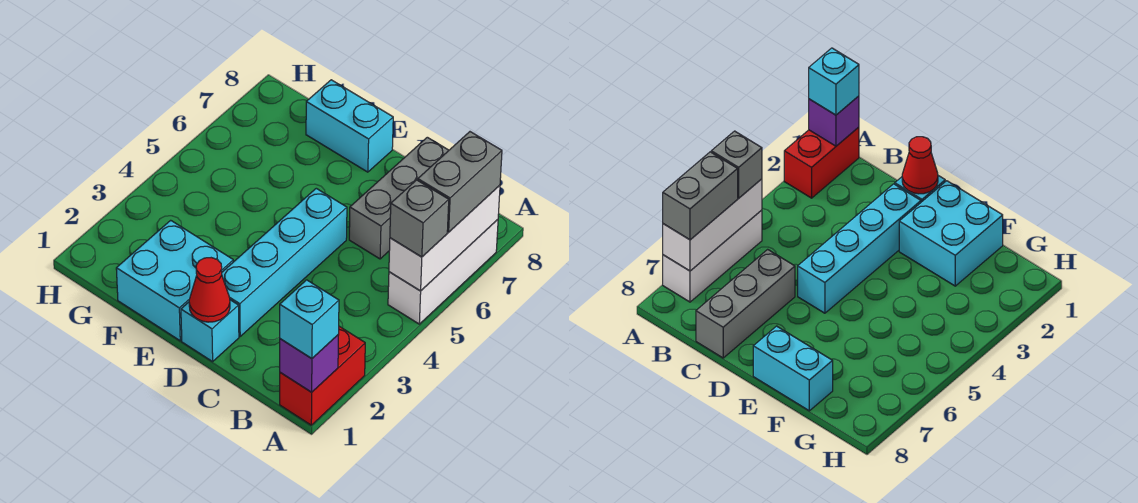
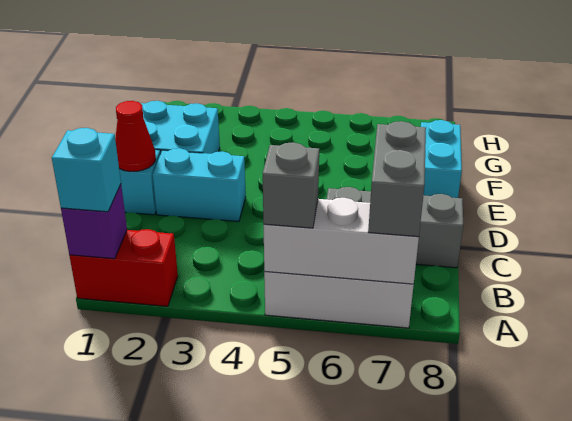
grey 1x2 brick [418,132,502,232] -> grey 1x2 brick turned to [368,121,426,237]
cyan 1x4 brick [222,188,347,336] -> cyan 1x2 brick [153,148,246,221]

